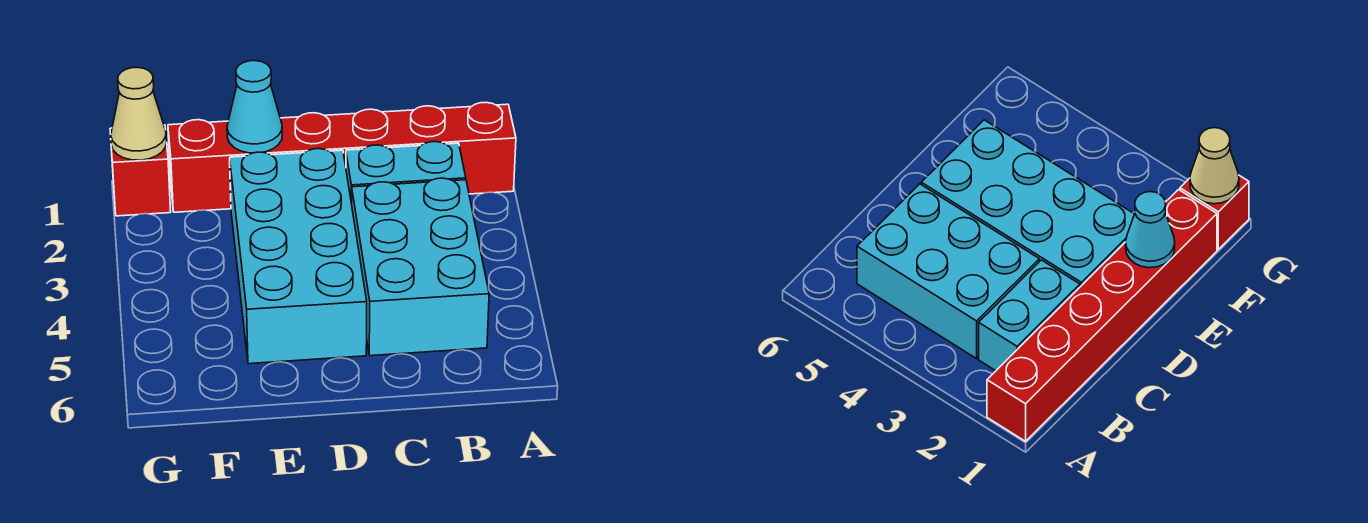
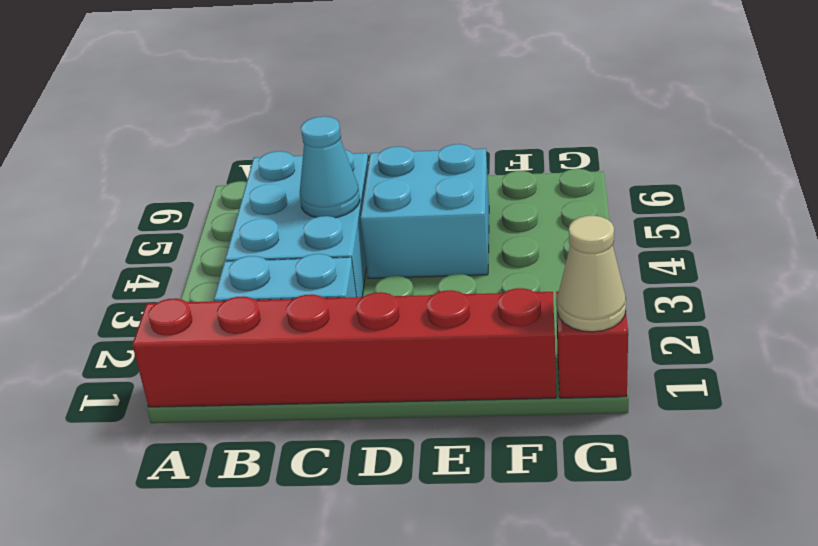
cyan 2x4 brick [230,149,367,364] -> cyan 2x2 brick [361,144,489,279]
cyan 1x1 cone [227,61,282,153] -> cyan 1x1 cone moved to [300,116,360,218]

